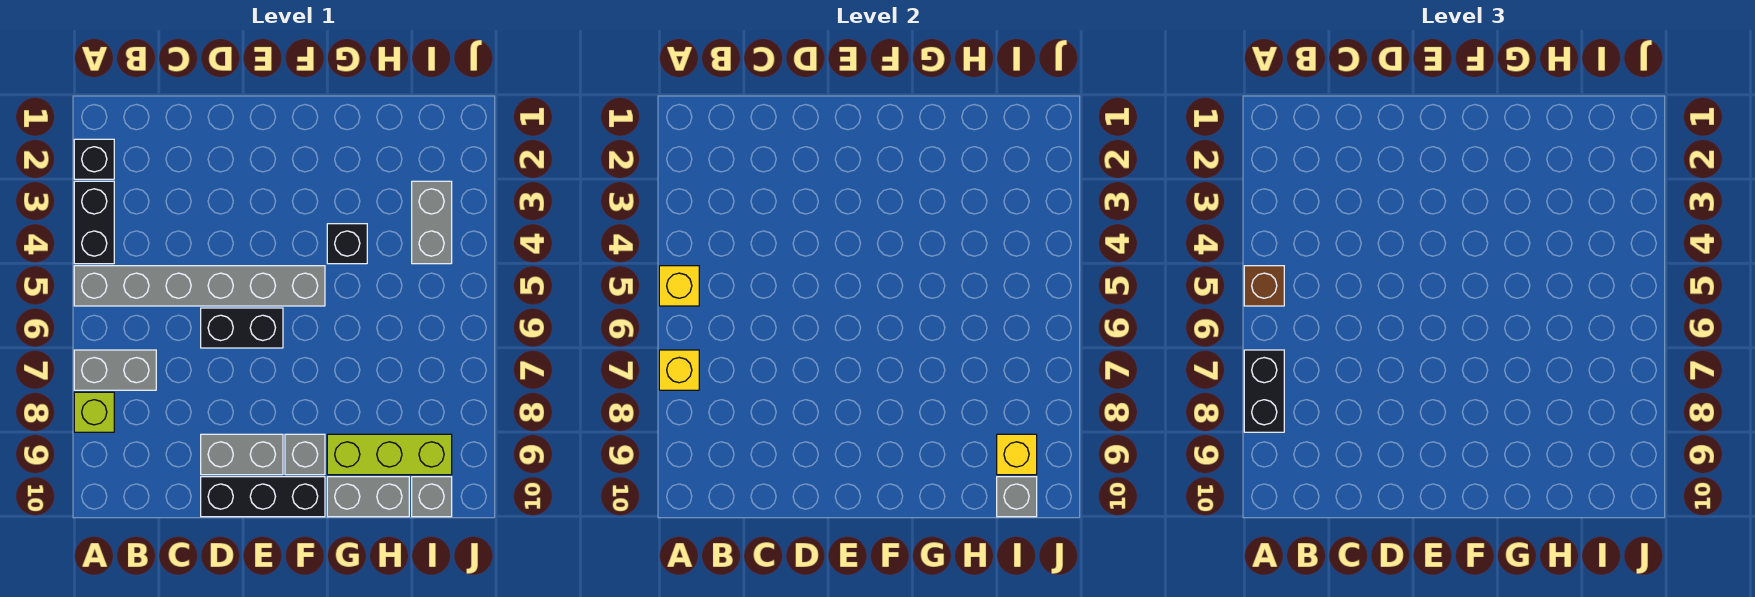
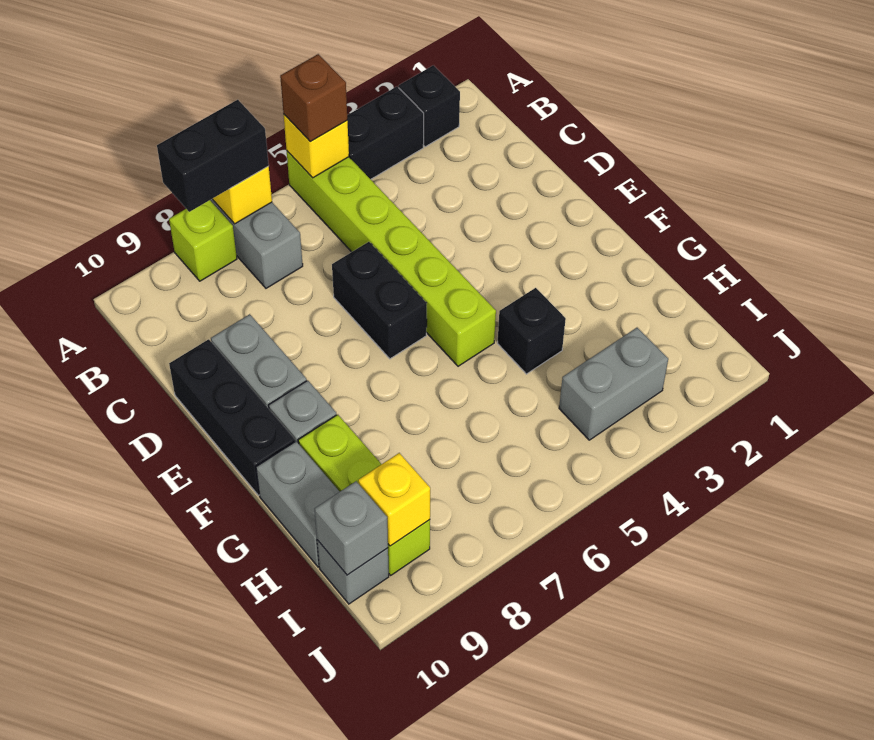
grey 1x6 brick [74,266,325,306] -> lime 1x6 brick [287,151,496,366]

